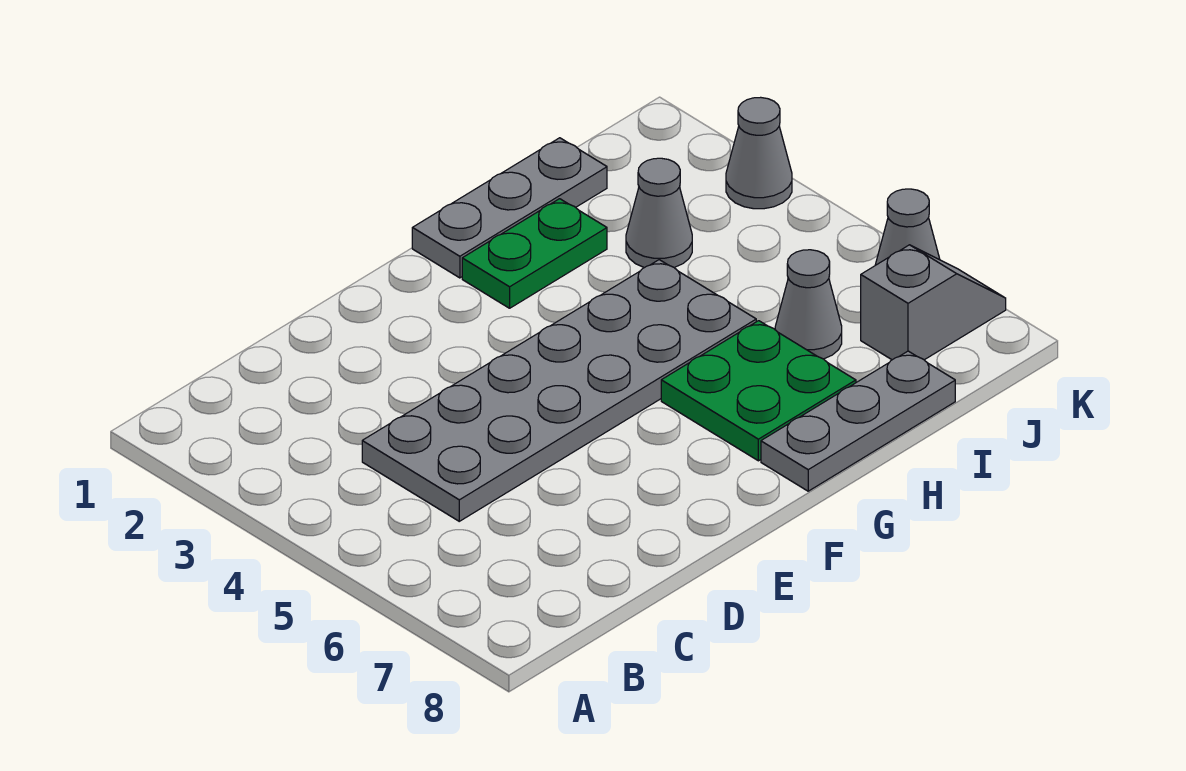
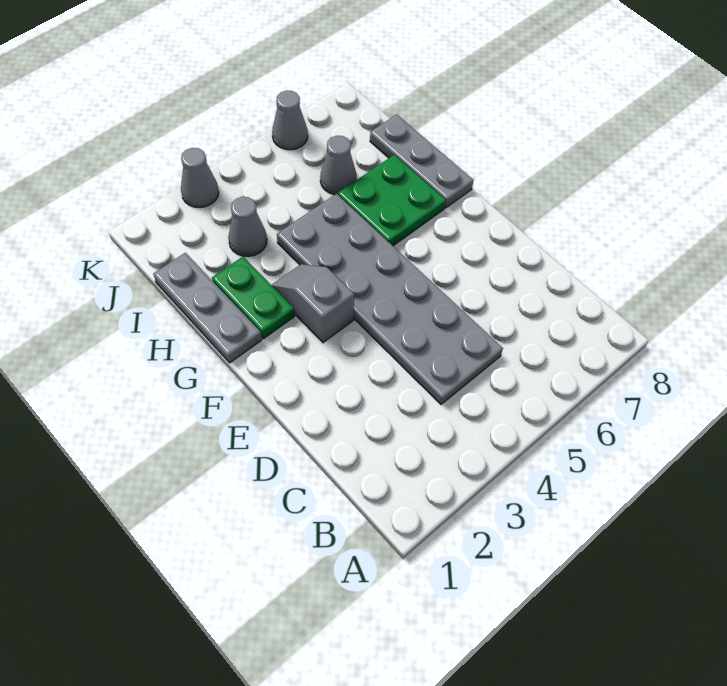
grey 1x2 slope [861,245,1006,360] -> grey 1x2 slope moved to [272,264,354,343]

